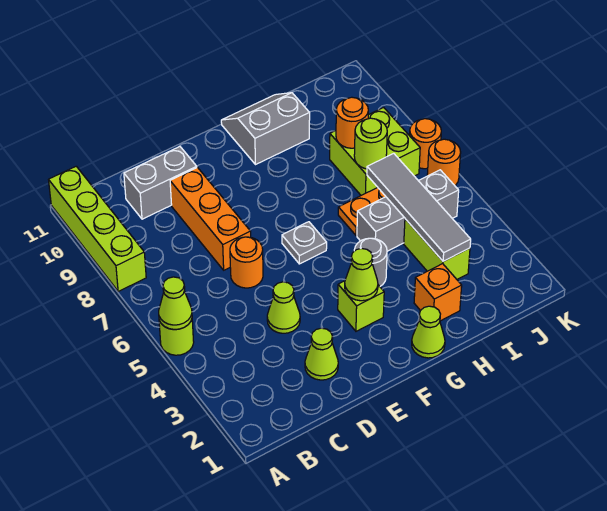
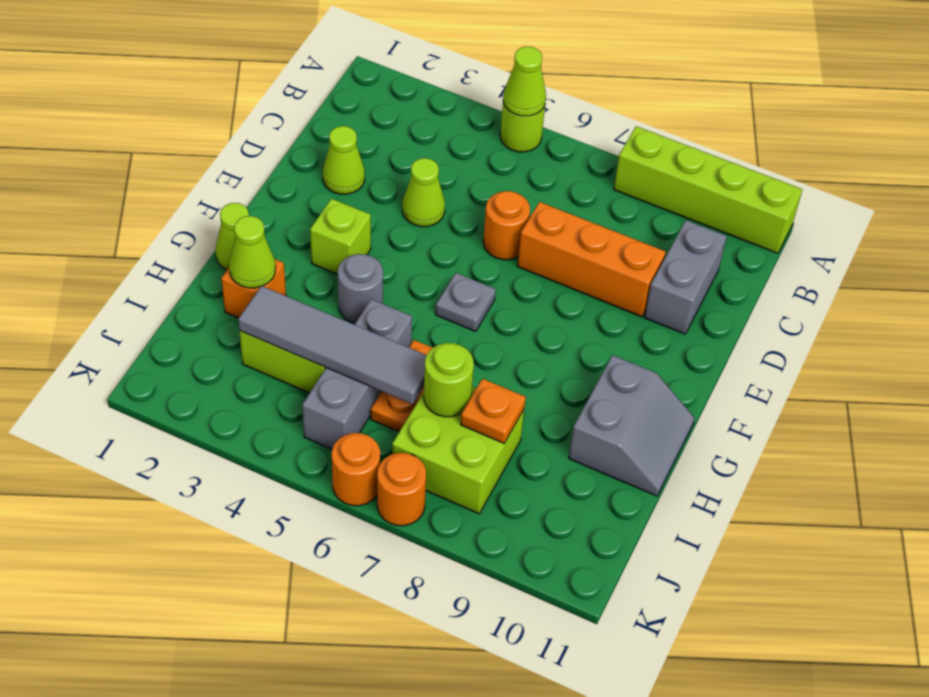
lime 1x1 cone [345,248,378,301] -> lime 1x1 cone moved to [229,216,276,288]
orange 1x1 round brick [336,97,368,148] -> orange 1x1 plate [461,379,526,443]

